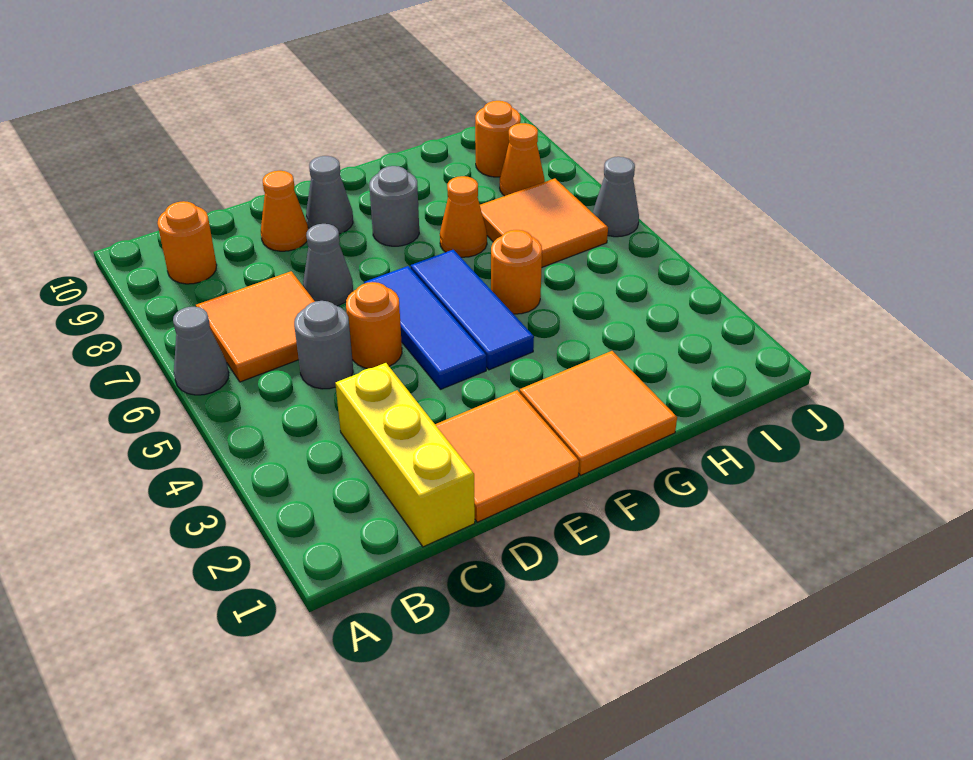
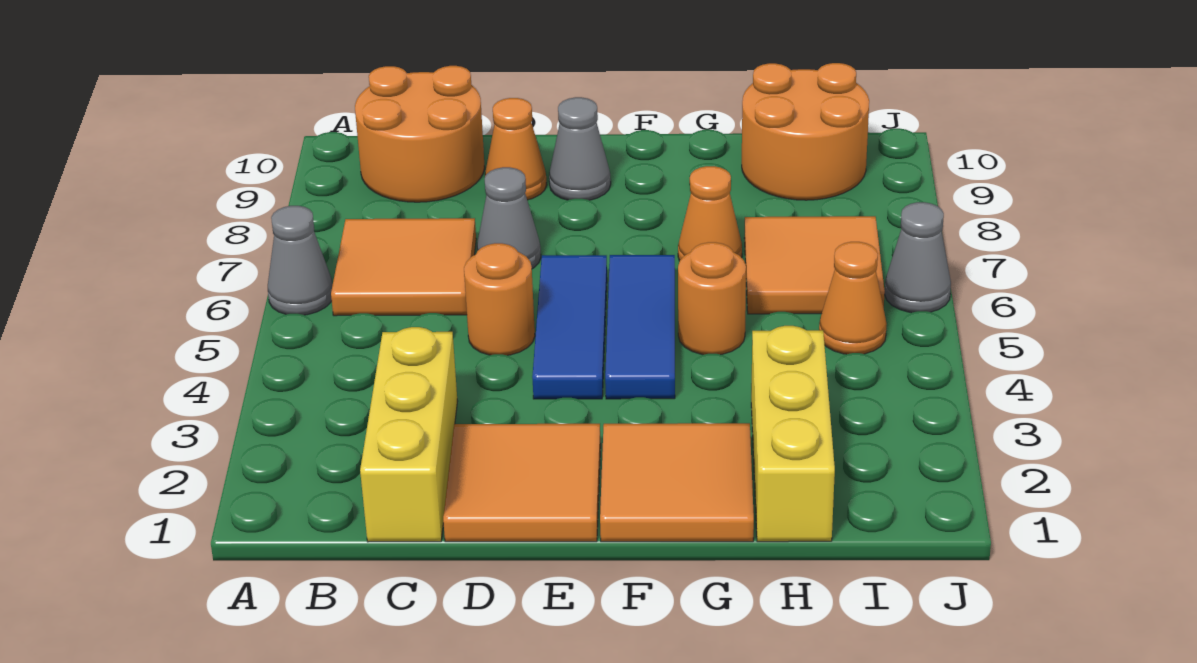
orange 1x1 round brick [158,201,217,284] -> orange 2x2 round brick [355,66,485,202]
grey 1x1 round brick [294,301,353,389] -> none
grey 1x1 round brick [369,166,419,246] -> none
none -> yellow 1x3 brick [751,326,835,542]
orange 1x1 cone [500,123,545,196] -> orange 1x1 cone moved to [819,242,887,354]
orange 1x1 round brick [475,101,521,177] -> orange 2x2 round brick [742,63,869,200]

